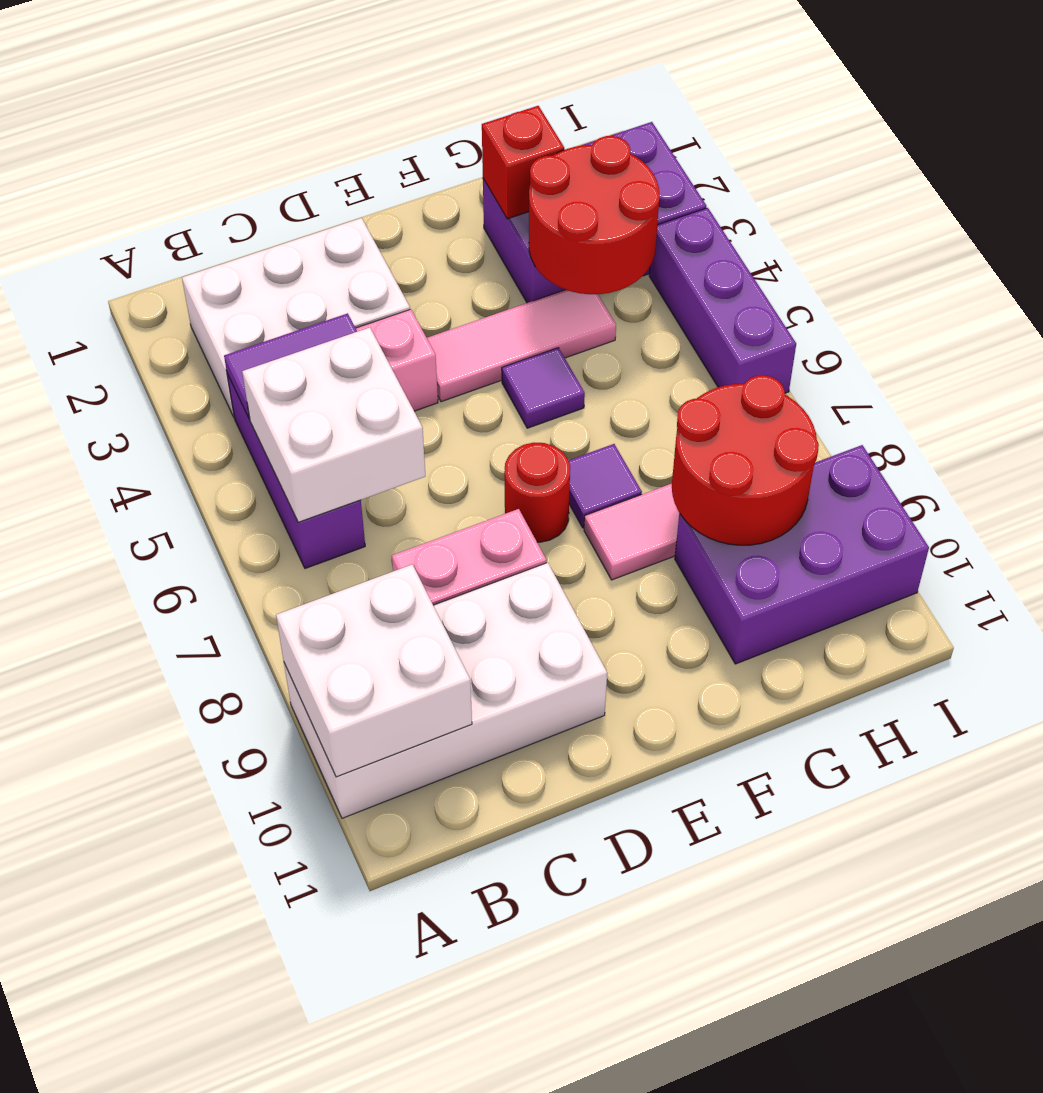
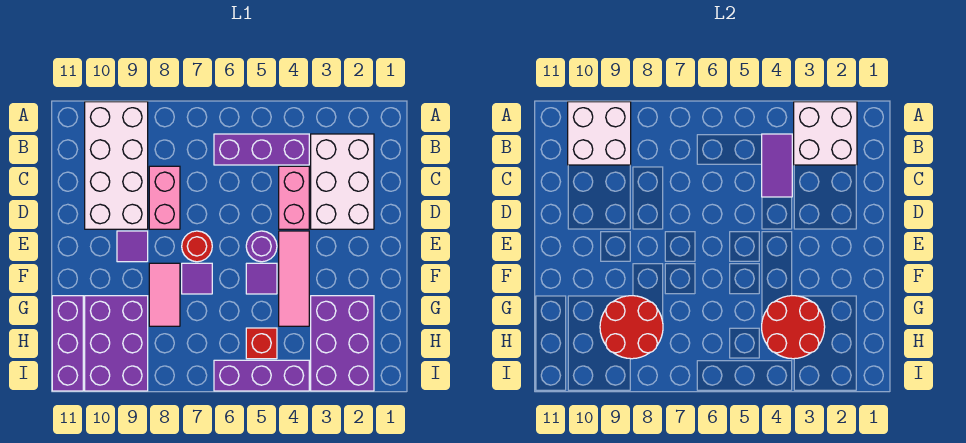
white 2x2 brick [242,327,425,522] -> white 2x2 brick moved to [794,102,857,165]
none -> purple 1x1 round brick [246,231,277,262]
none -> purple 1x1 tile [117,231,148,262]
red 1x1 brick [482,106,564,219] -> red 1x1 brick moved to [246,328,277,359]
none -> purple 1x3 brick [52,296,83,391]

